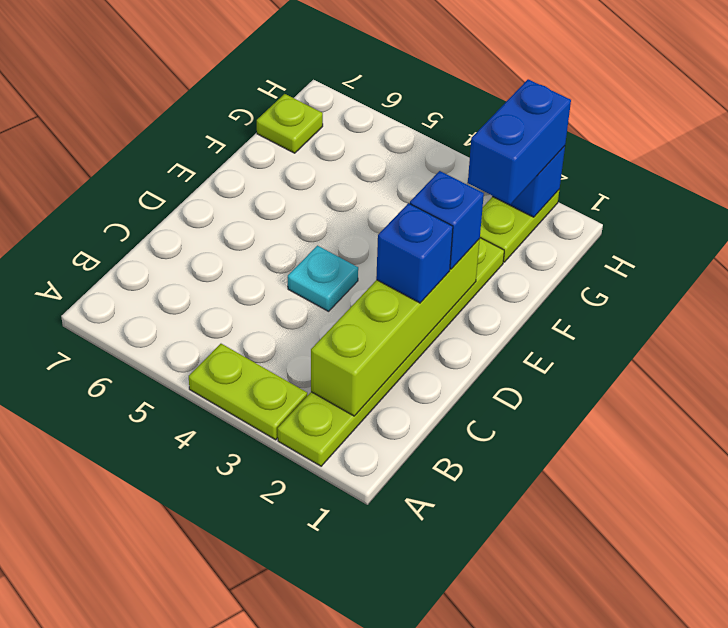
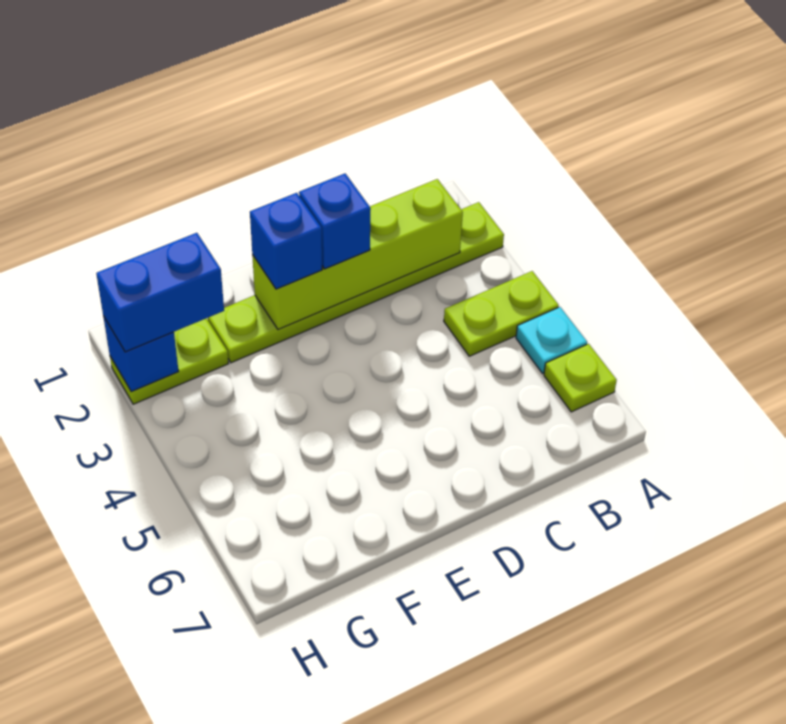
lime 1x2 plate [189,344,307,440] -> lime 1x2 plate turned to [444,271,559,356]
cyan 1x1 plate [288,246,358,311] -> cyan 1x1 plate moved to [516,307,587,373]
lime 1x1 plate [257,94,323,153] -> lime 1x1 plate moved to [544,344,617,412]

